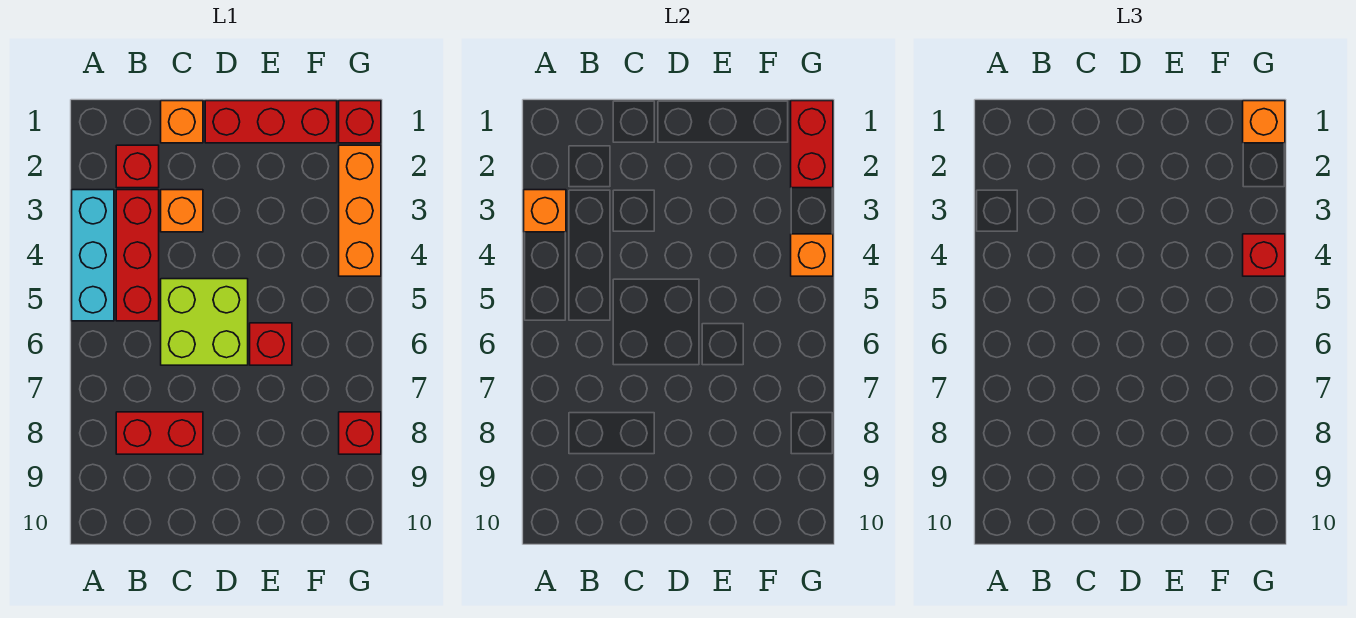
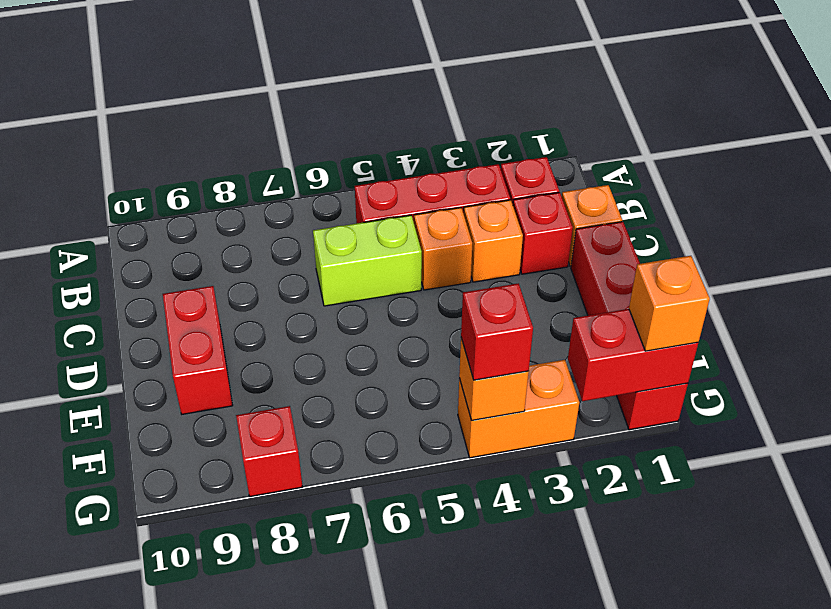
cyan 1x3 brick [72,190,114,321] -> none
orange 1x1 brick [524,190,566,232] -> orange 1x1 brick moved to [414,208,472,290]
red 1x2 brick [116,412,203,454] -> red 1x2 brick moved to [163,286,233,414]
lime 2x2 brick [161,279,248,365] -> lime 1x2 brick [313,215,422,306]
red 1x1 brick [250,323,292,365] -> red 1x1 brick moved to [513,192,573,274]
orange 1x3 brick [339,145,381,276] -> orange 1x2 brick [458,360,579,458]

